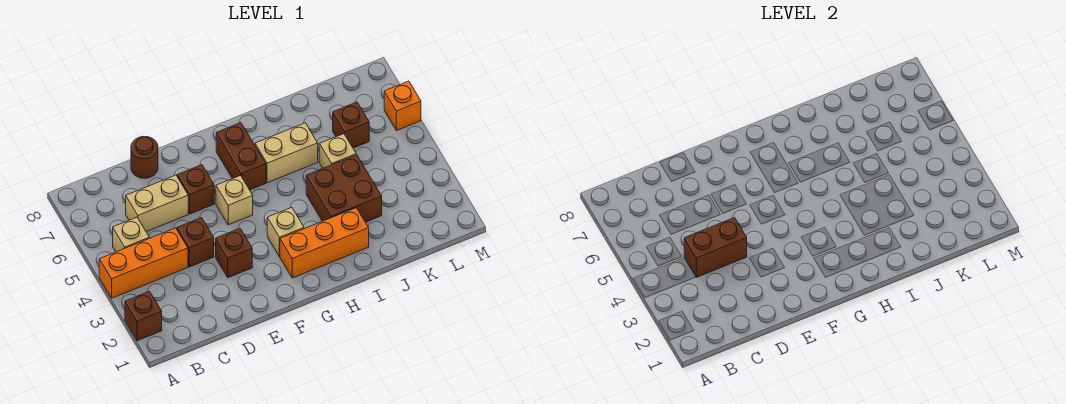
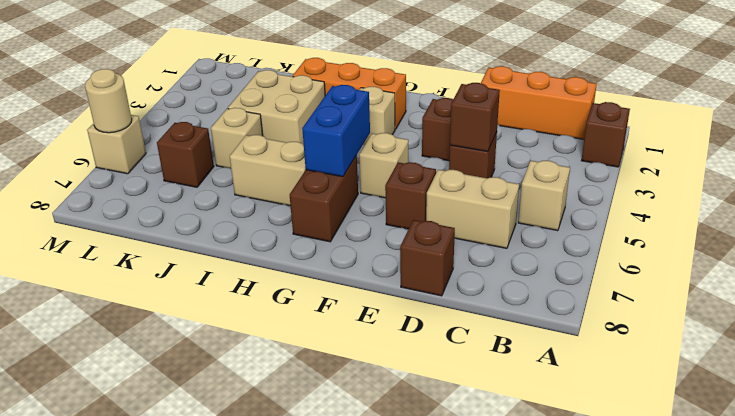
orange 1x3 brick [99,228,188,298] -> orange 1x3 brick moved to [481,66,597,139]
brown 1x2 brick [684,218,747,277] -> brown 1x1 brick [450,83,500,152]
brown 1x1 round brick [131,136,158,178] -> brown 1x1 brick [400,220,455,296]
none -> blue 1x2 brick [302,85,370,177]
brown 2x2 brick [306,155,382,222] -> tan 2x2 brick [228,70,325,145]
orange 1x1 brick [384,81,421,131] -> tan 1x1 brick [87,115,146,174]
none -> tan 1x1 round brick [85,69,132,133]

